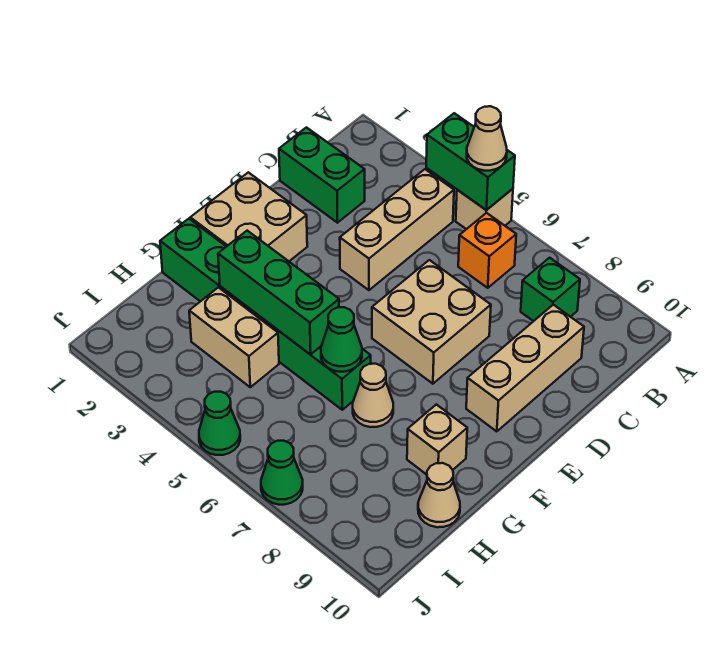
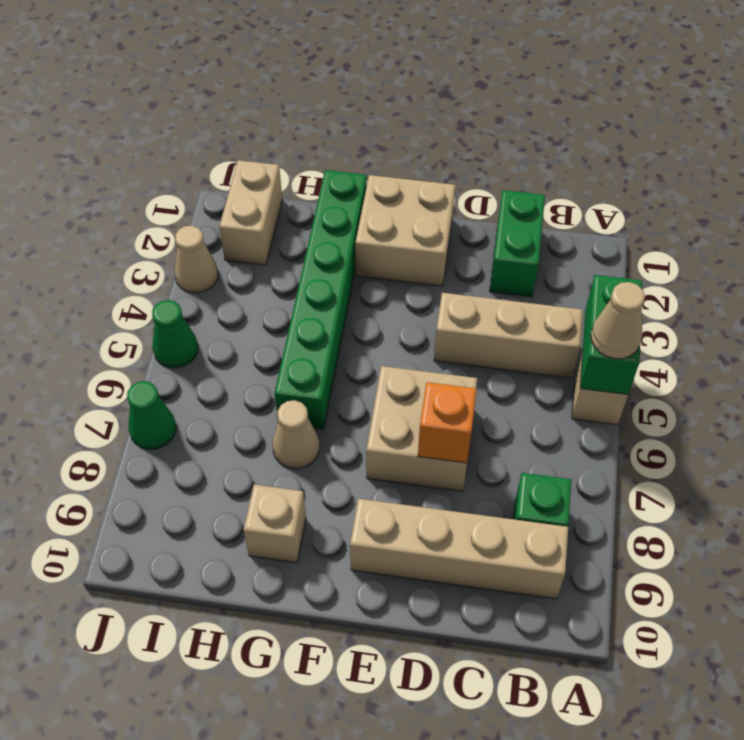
orange 1x1 brick [458,213,516,288] -> orange 1x1 brick moved to [418,382,477,463]
tan 1x3 brick [466,305,584,432] -> tan 1x4 brick [350,499,568,599]
green 1x3 brick [218,231,339,355] -> none
green 1x1 cone [321,307,362,372] -> none
tan 1x2 brick [189,287,279,387] -> tan 1x2 brick moved to [219,160,282,265]
tan 1x1 cone [418,463,460,527] -> tan 1x1 cone moved to [174,226,218,293]

